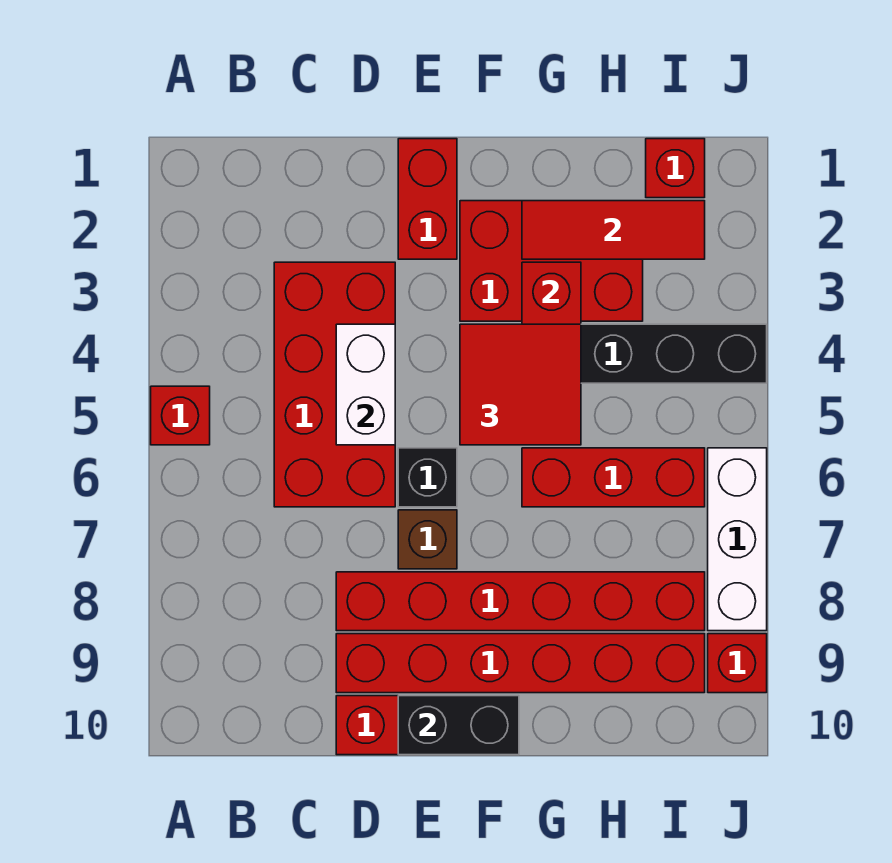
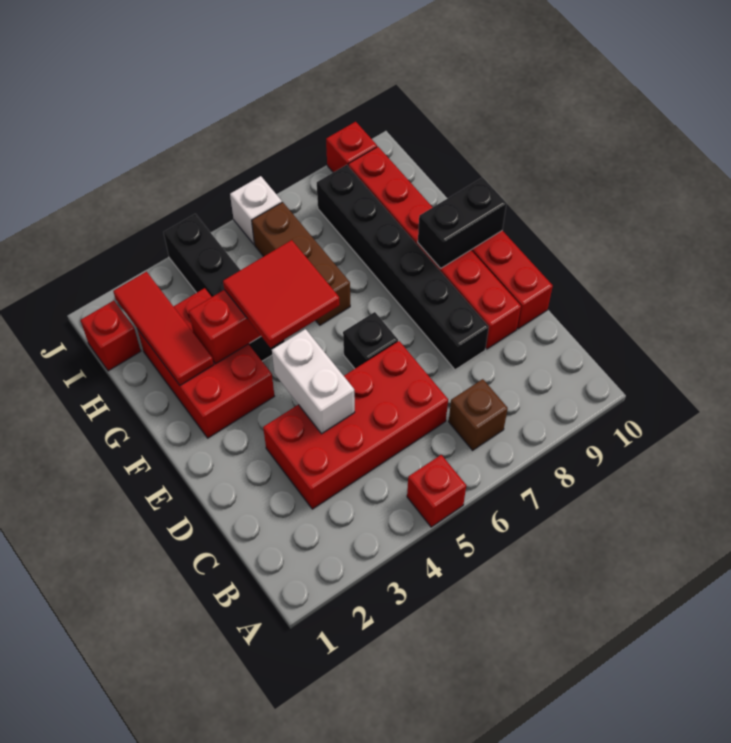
white 1x2 brick [336,324,395,445] -> white 1x2 brick turned to [272,329,355,434]
red 1x6 brick [336,572,705,631] -> black 1x6 brick [317,165,489,370]
red 1x2 brick [398,139,457,259] -> none
brown 1x1 brick [398,510,457,569] -> brown 1x1 brick moved to [449,379,508,450]
black 1x2 brick [398,696,519,755] -> black 1x2 brick turned to [418,177,507,268]
red 1x3 brick [522,448,705,507] -> brown 1x3 brick [252,202,350,325]
white 1x3 brick [708,448,767,631] -> white 1x1 brick [230,176,282,244]

